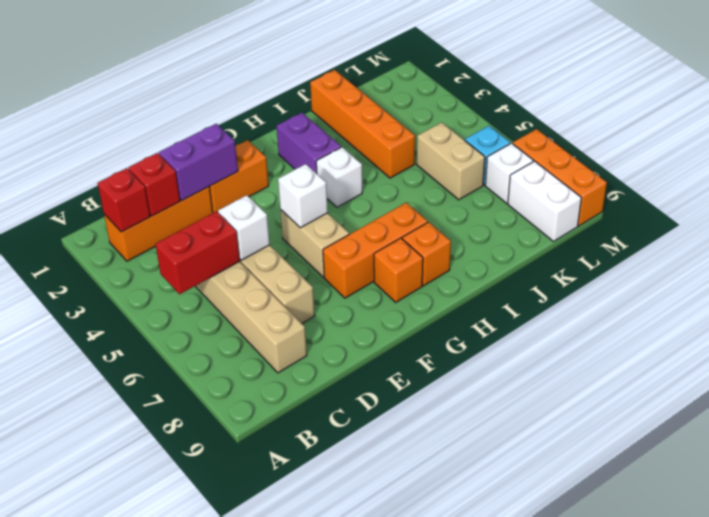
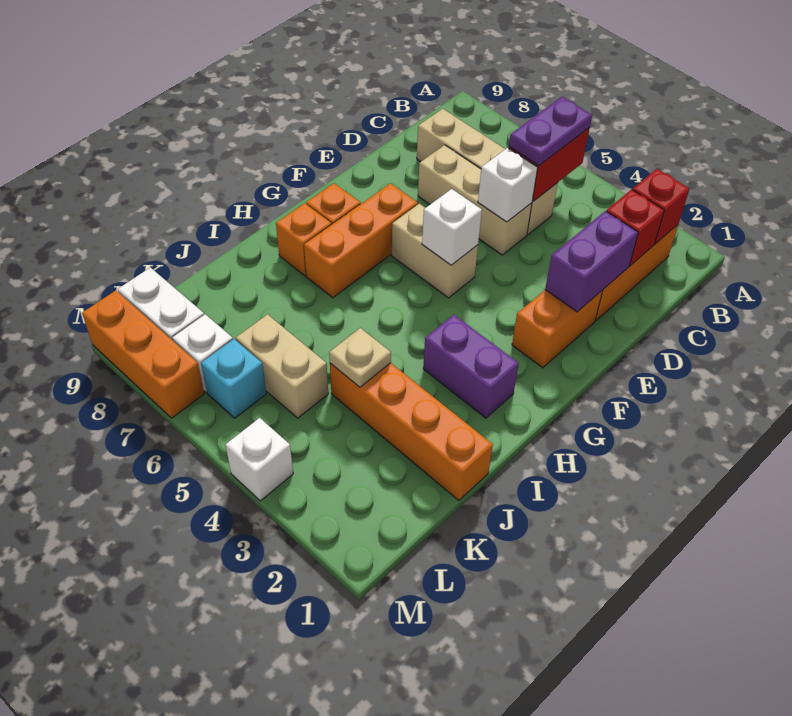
none -> purple 1x2 plate [509,97,592,165]
white 1x1 brick [316,147,362,207] -> white 1x1 brick moved to [225,418,293,501]
none -> tan 1x1 plate [329,328,391,387]

